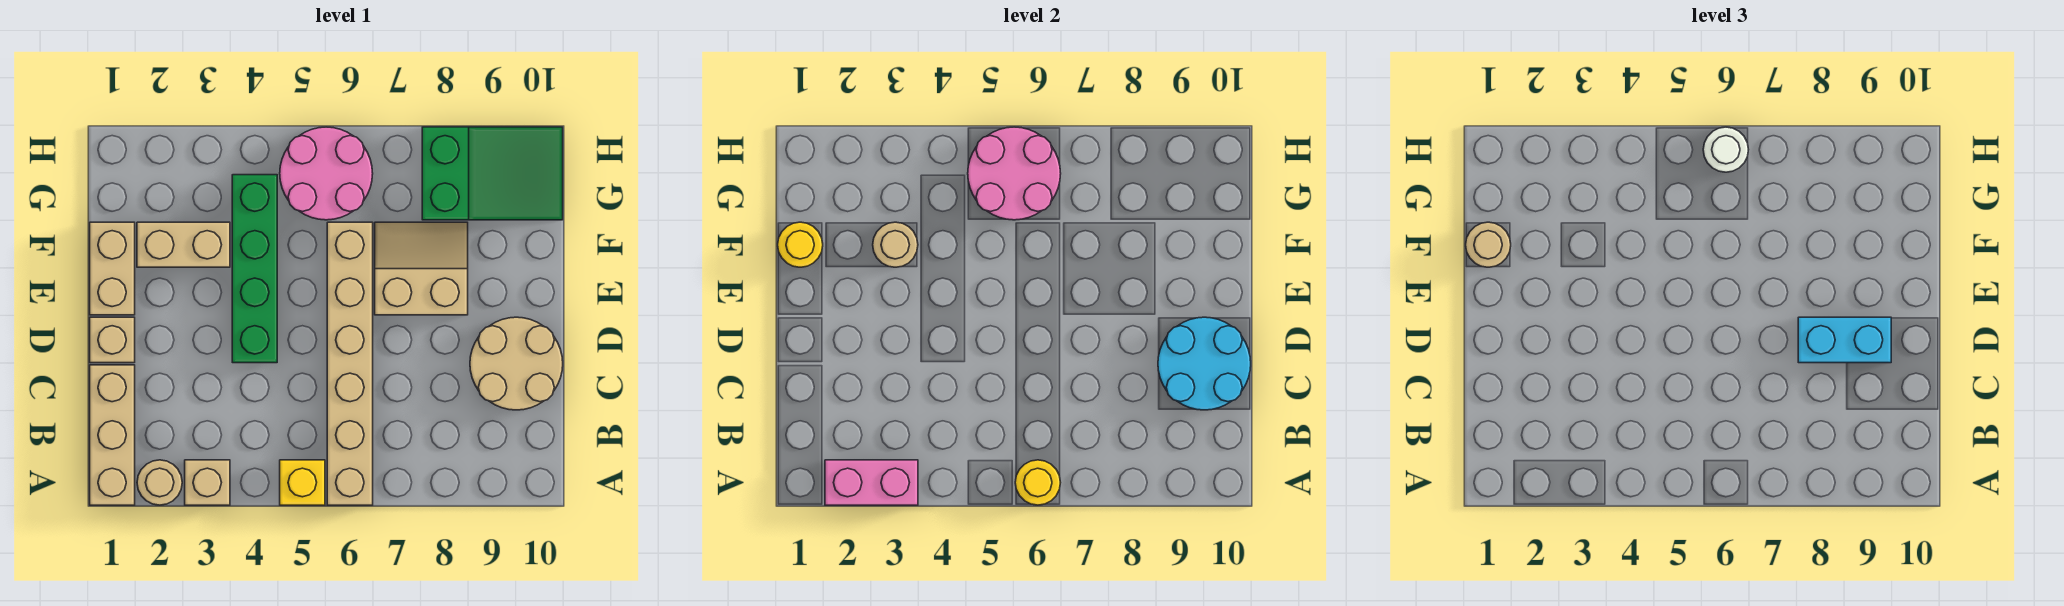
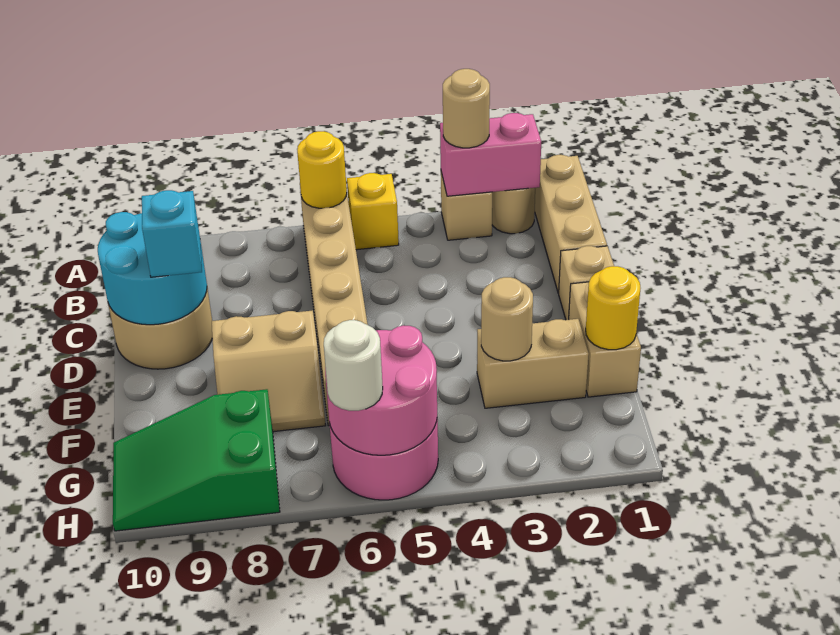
green 1x4 brick [232,175,277,363] -> none
cyan 1x2 brick [1798,317,1891,363] -> cyan 1x1 brick [142,190,202,277]
tan 1x1 round brick [1466,222,1511,267] -> tan 1x1 round brick moved to [443,69,490,148]

